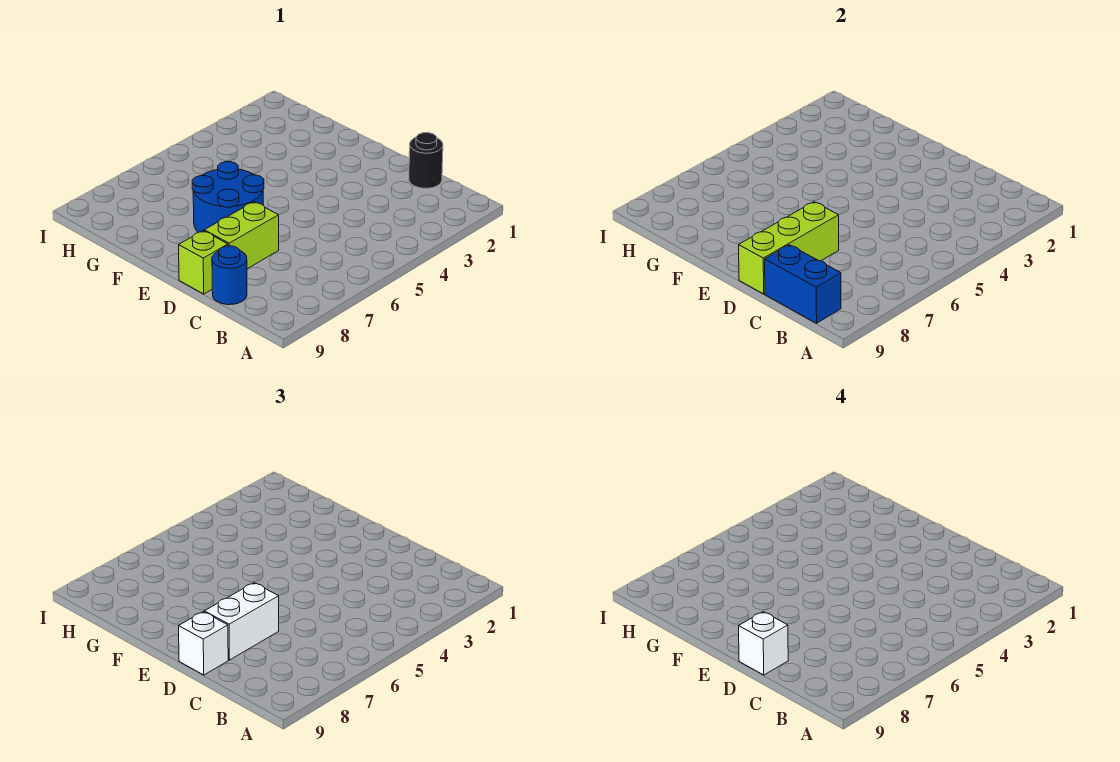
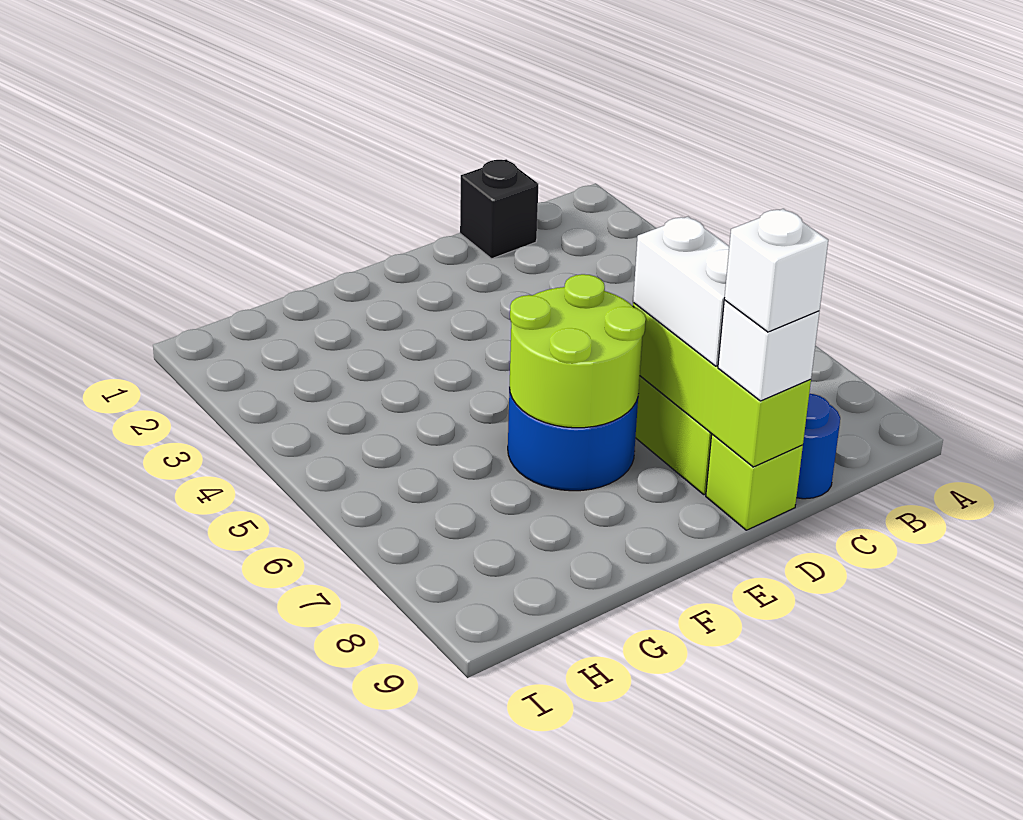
blue 1x2 brick [765,245,841,323] -> none
black 1x1 round brick [409,133,443,188] -> black 1x1 brick [460,159,538,259]
none -> lime 2x2 round brick [509,274,646,428]

